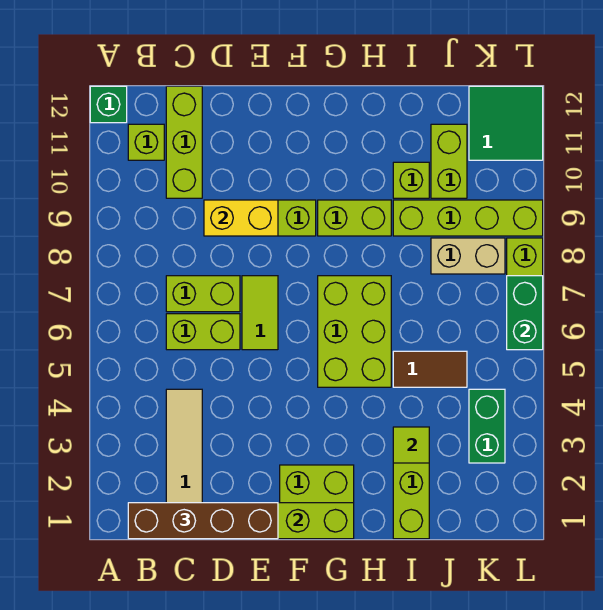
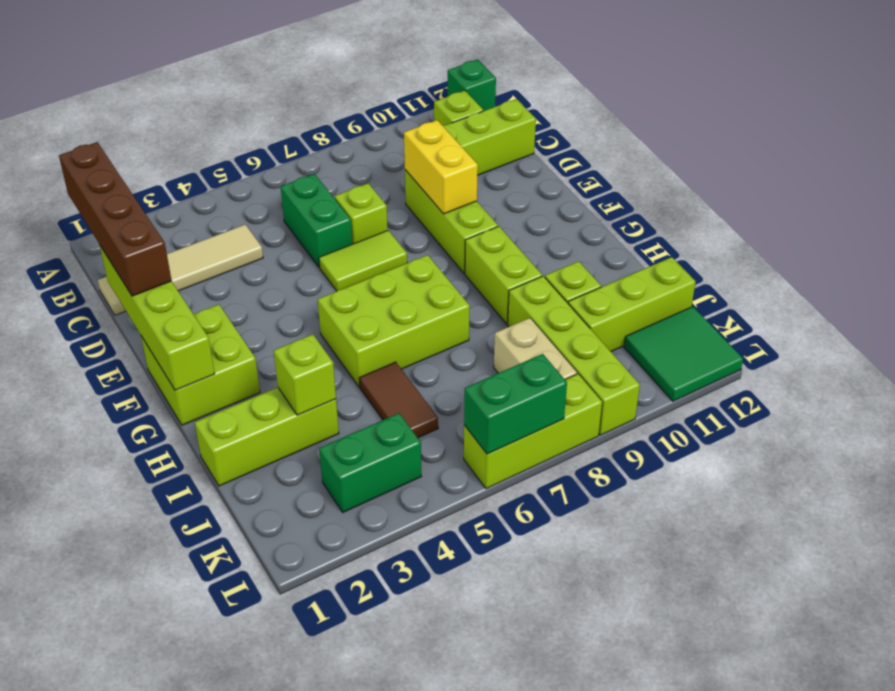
lime 1x2 brick [166,314,240,350] -> green 1x2 brick [281,174,352,267]
lime 1x2 brick [166,276,240,312] -> lime 1x1 brick [335,183,388,244]
lime 1x1 tile [393,427,429,463] -> lime 1x1 brick [274,334,336,415]
lime 1x2 brick [431,124,467,198] -> lime 1x3 brick [568,257,696,351]

